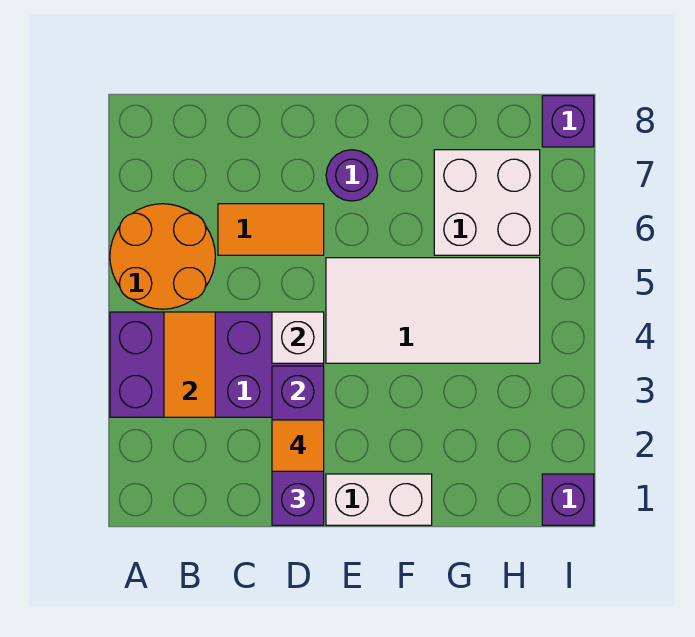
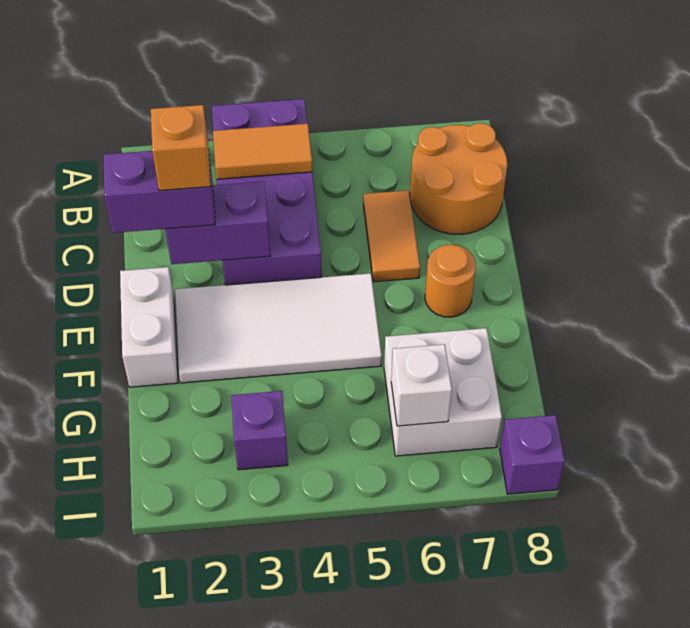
orange 2x2 round brick [110,204,215,309] -> orange 2x2 round brick moved to [410,123,507,234]
orange 1x1 tile [272,420,324,471] -> orange 1x1 brick [151,105,211,191]
white 1x1 brick [272,312,324,363] -> white 1x1 brick moved to [391,344,452,426]
white 2x4 tile [326,258,540,363] -> white 2x4 tile turned to [175,273,382,383]
purple 1x1 round brick [326,150,378,201] -> orange 1x1 round brick [425,245,476,317]
purple 1x1 brick [542,474,594,525] -> purple 1x1 brick moved to [231,391,288,470]

